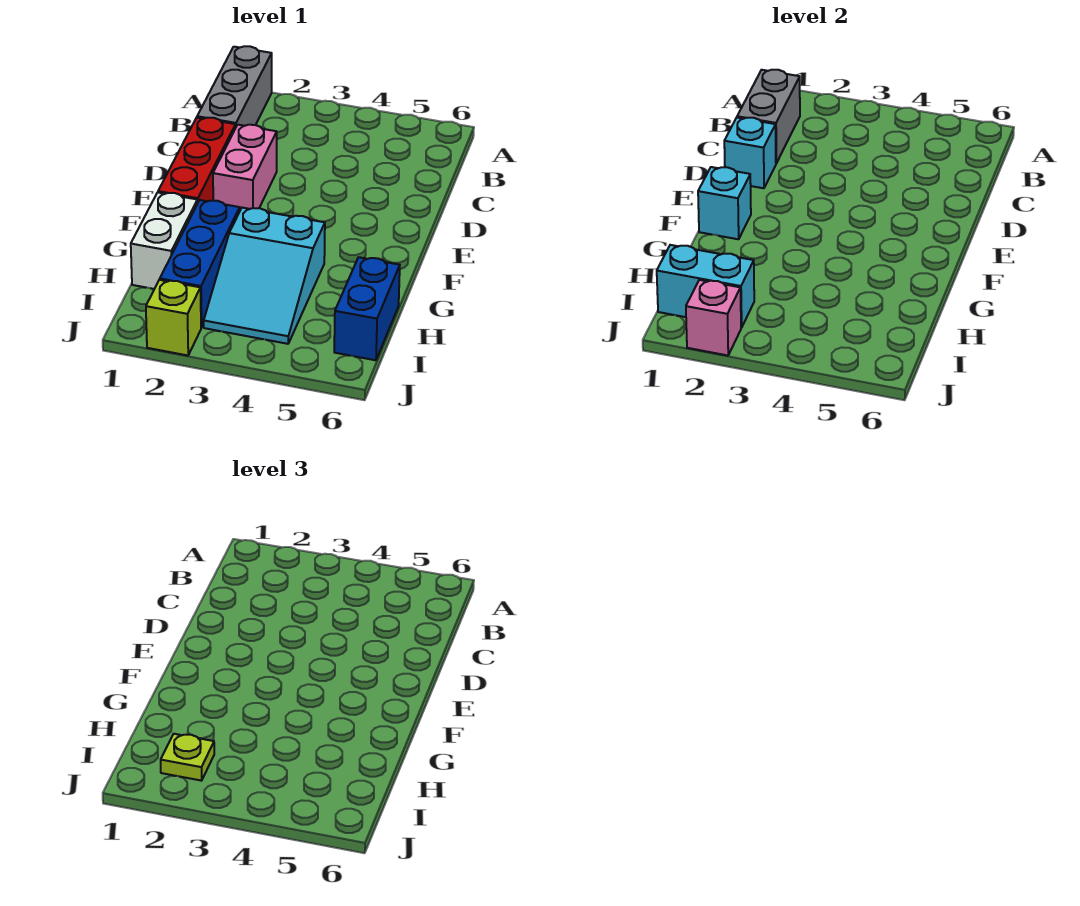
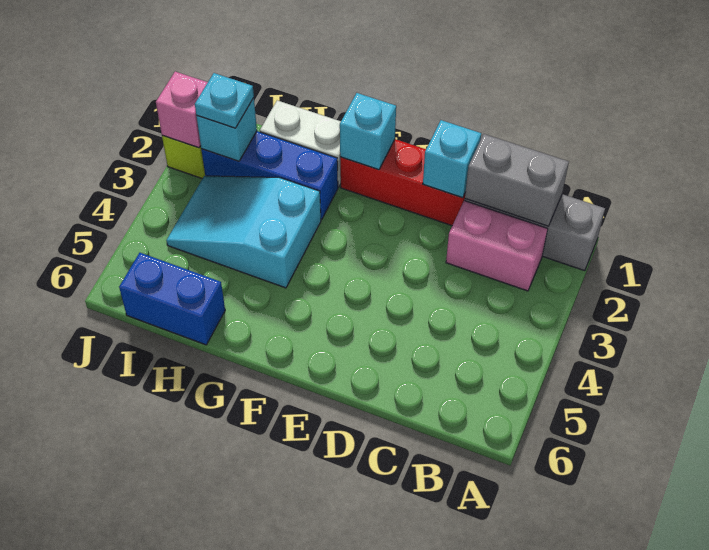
pink 1x2 brick [213,125,277,210] -> pink 1x2 brick moved to [446,200,548,291]
cyan 1x2 brick [657,245,754,328] -> cyan 1x1 brick [197,98,257,161]
lime 1x1 plate [161,734,214,781] -> cyan 1x1 plate [195,73,254,128]

